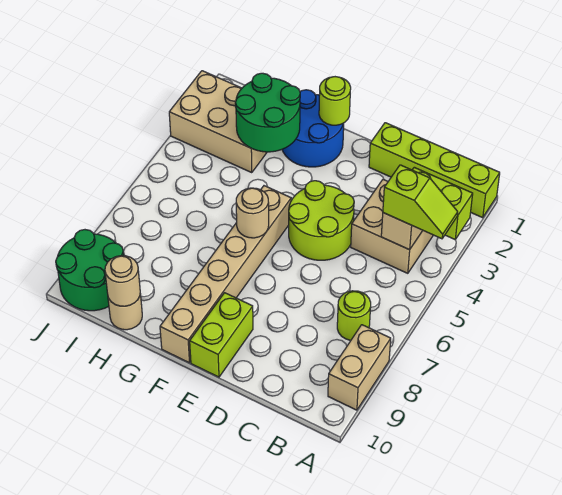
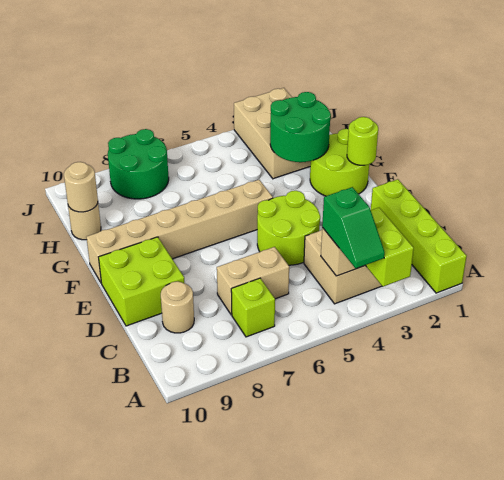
lime 1x2 slope [383,165,458,239] -> green 1x2 slope [322,187,385,268]
tan 1x2 brick [328,325,391,410] -> tan 1x2 brick moved to [217,247,289,315]
lime 1x1 round brick [337,291,371,340] -> lime 1x1 brick [231,278,275,337]
lime 1x2 brick [190,293,253,377] -> lime 2x2 brick [99,237,184,326]
blue 2x2 round brick [282,90,344,167] -> lime 2x2 round brick [310,129,369,196]
tan 1x1 round brick [236,188,269,238] -> tan 1x1 round brick moved to [161,281,194,333]
green 2x2 round brick [56,230,124,311] -> green 2x2 round brick moved to [108,129,169,199]

